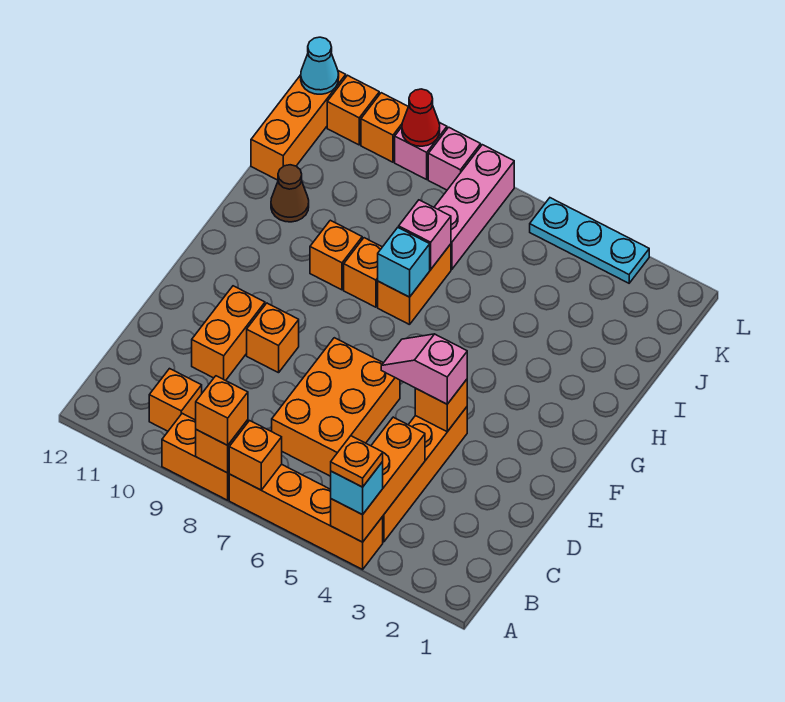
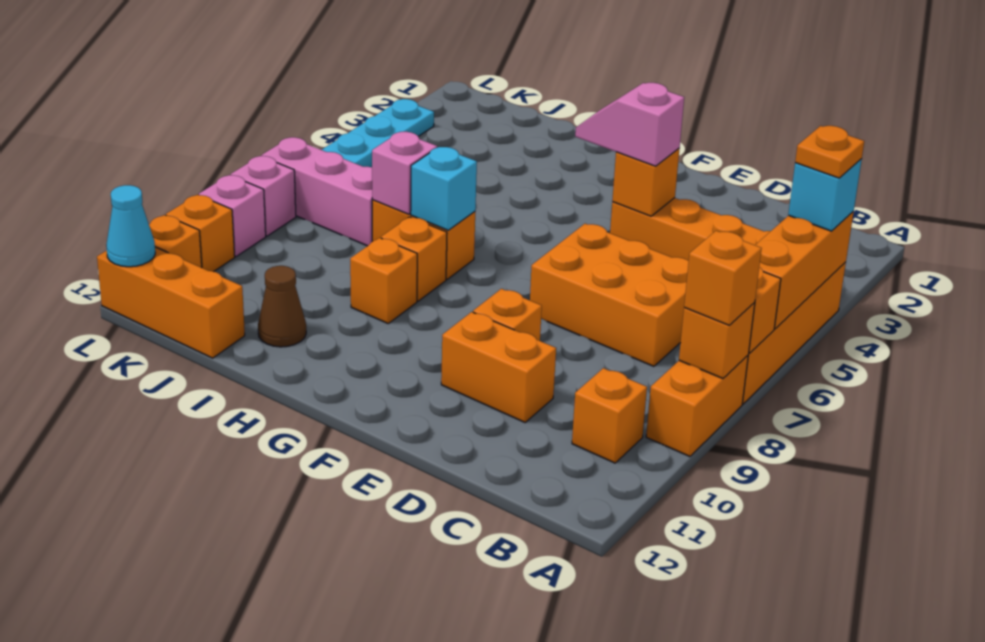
orange 1x3 brick [331,417,425,542] -> orange 1x3 brick turned to [756,212,854,329]
pink 1x2 slope [381,334,467,404] -> pink 1x2 slope turned to [575,83,684,166]
red 1x1 cone [402,89,440,146] -> none

